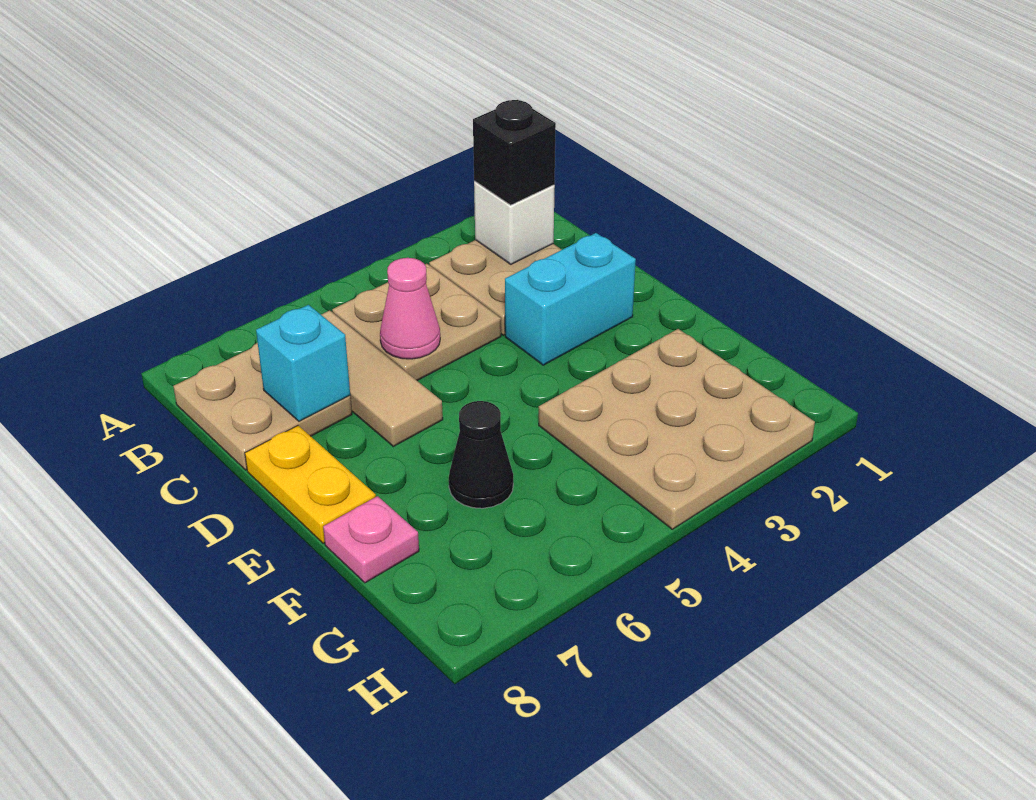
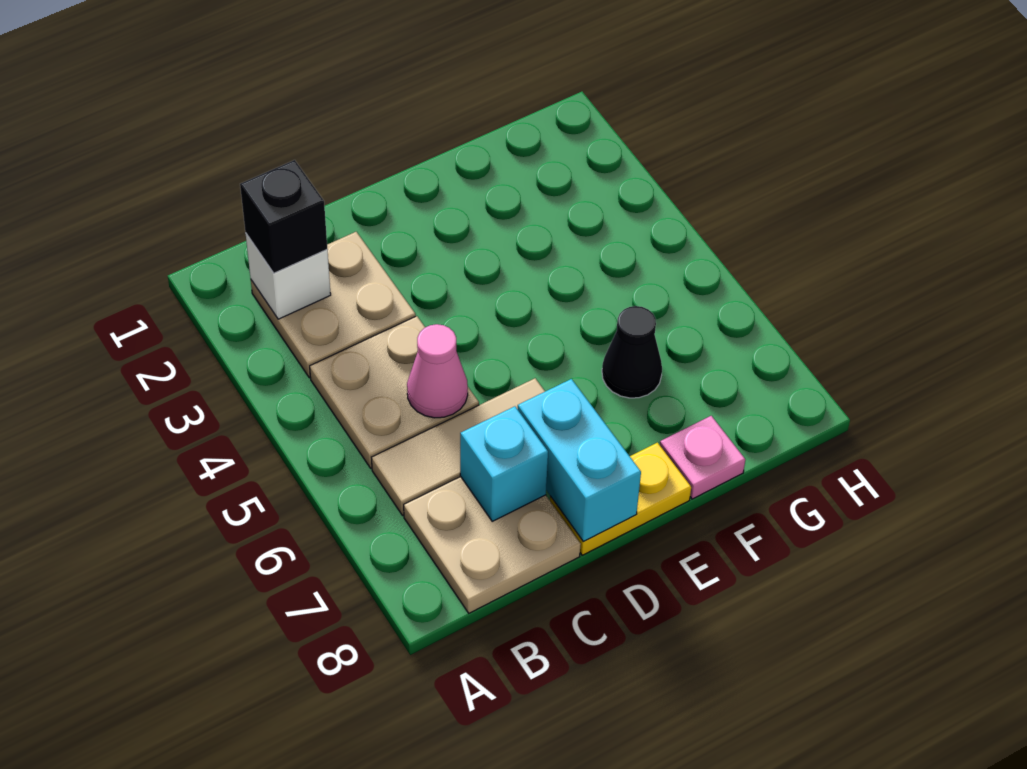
cyan 1x2 brick [505,233,636,365] -> cyan 1x2 brick moved to [518,379,641,541]
tan 3x3 plate [539,329,815,529] -> none

